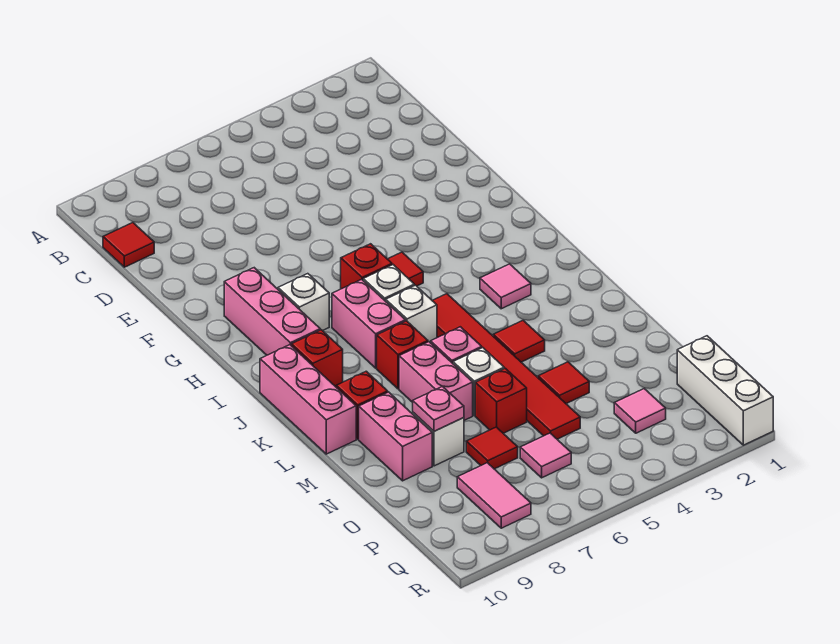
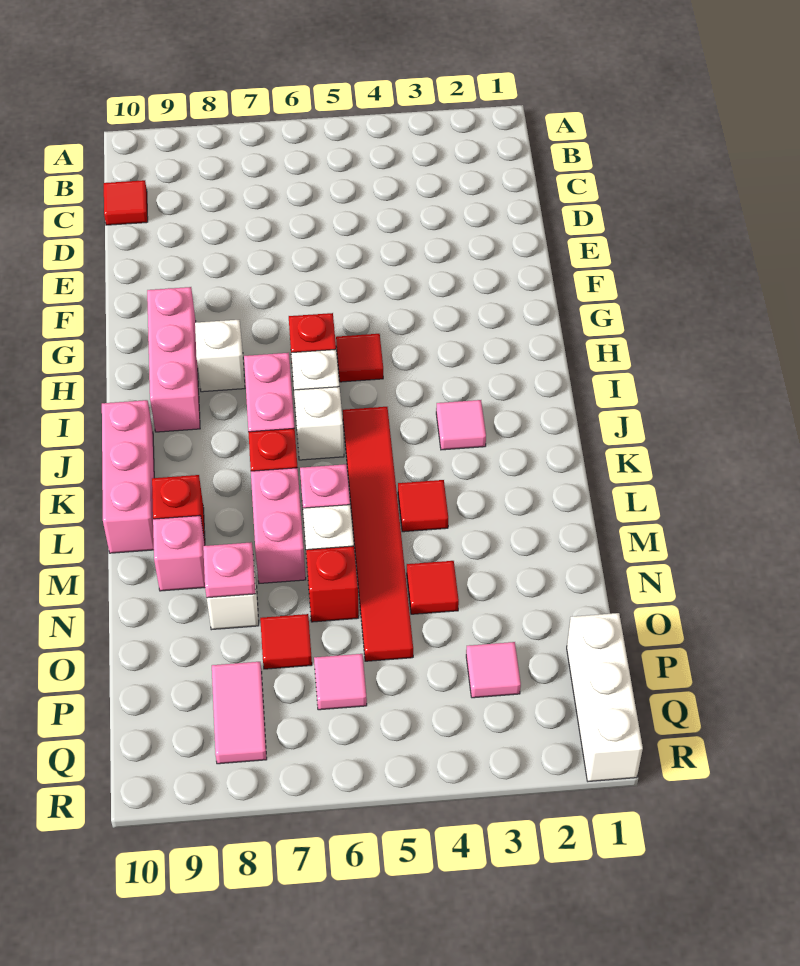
red 1x1 brick [291,330,343,387] -> none
pink 1x2 brick [359,392,432,481] -> pink 1x1 brick [153,516,205,591]

